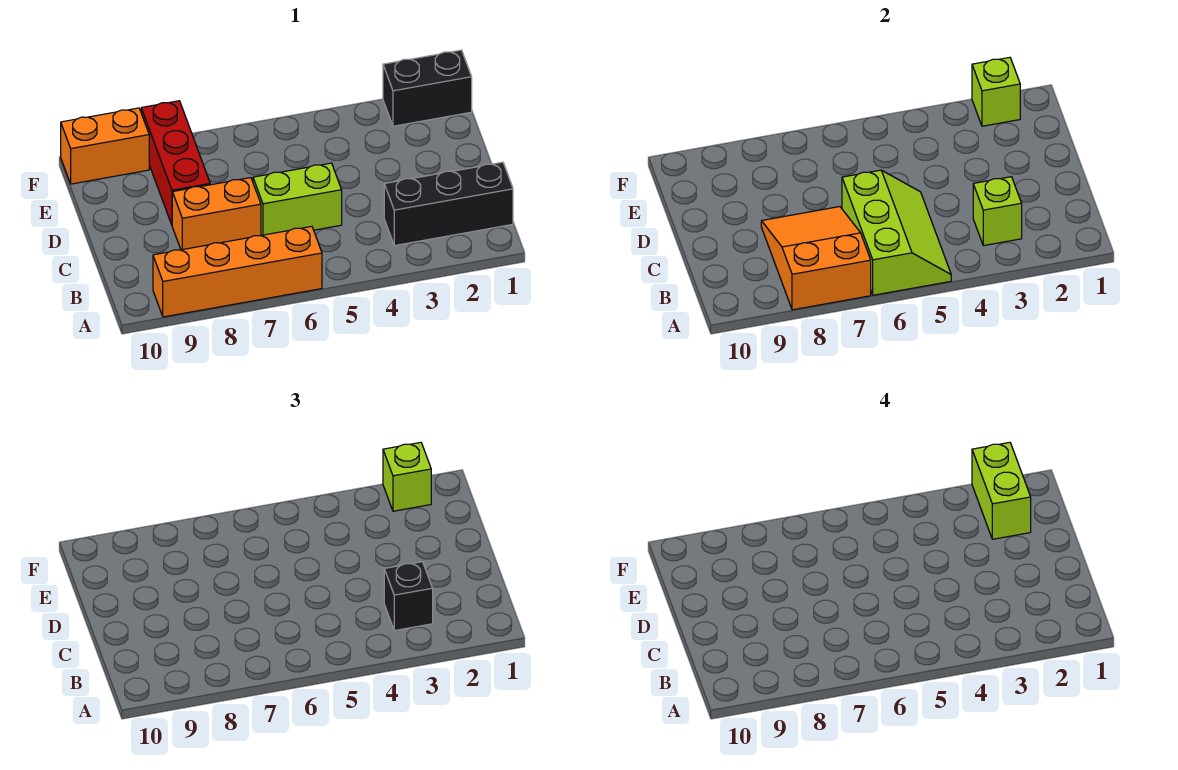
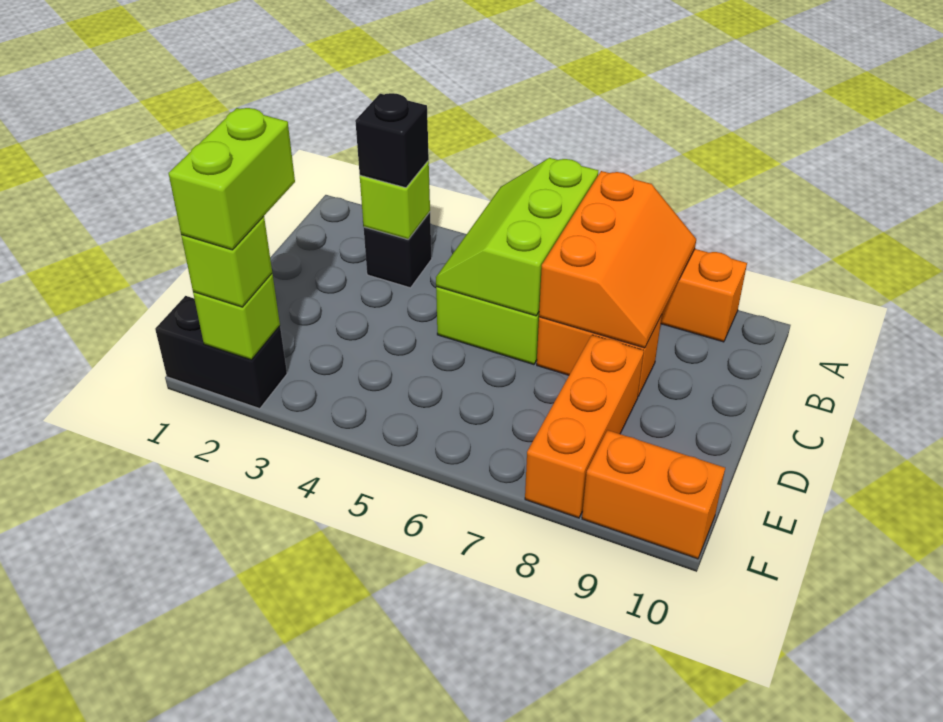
orange 2x3 slope [761,207,871,310] -> orange 2x3 slope turned to [539,171,696,348]
black 1x3 brick [384,162,513,246] -> black 1x1 brick [364,212,432,288]
red 1x3 brick [141,101,210,225] -> orange 1x3 brick [525,335,644,518]

